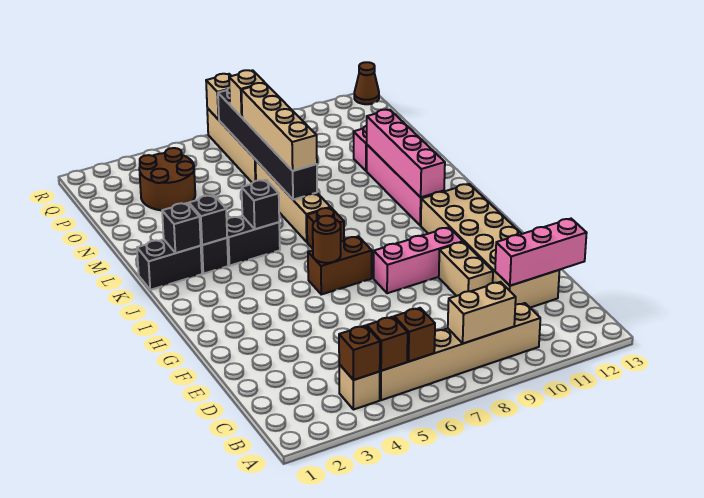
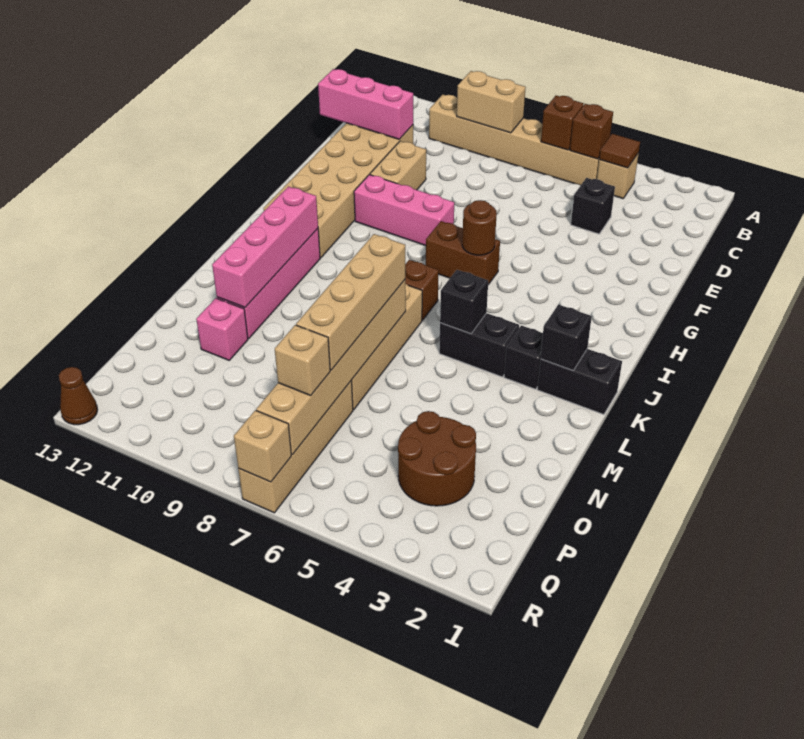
brown 1x1 brick [339,326,380,380] -> brown 1x1 tile [599,134,640,168]
black 1x1 brick [189,195,227,245] -> black 1x1 brick moved to [571,178,615,234]
black 1x6 brick [218,88,317,200] -> tan 1x6 brick [256,280,406,455]

